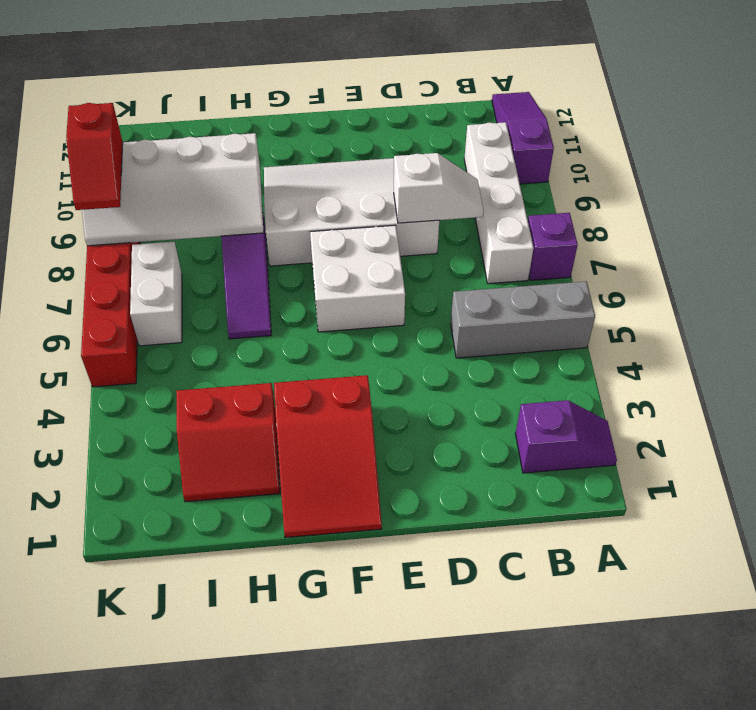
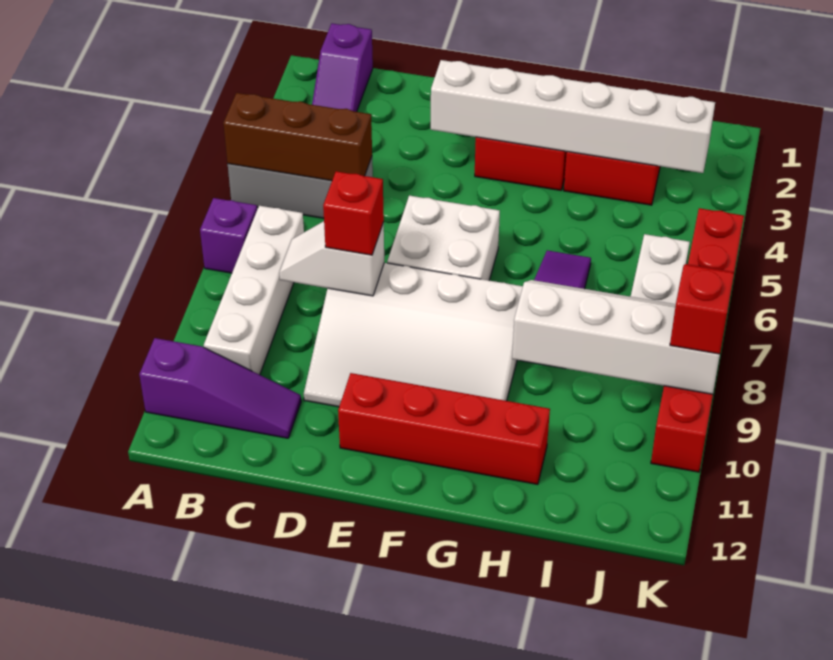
purple 1x2 slope [516,400,617,473] -> purple 1x2 slope turned to [312,23,373,112]
none -> brown 1x3 brick [223,93,372,181]
purple 1x3 slope [492,92,554,184] -> purple 1x3 slope turned to [139,338,301,438]
none -> red 1x1 brick [323,171,384,255]
none -> white 1x6 brick [431,60,715,173]
none -> red 1x4 brick [338,373,550,485]

